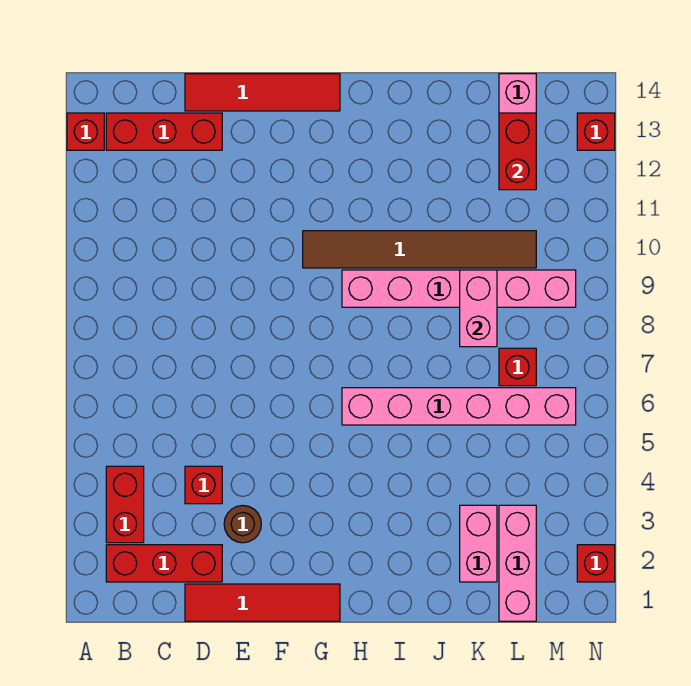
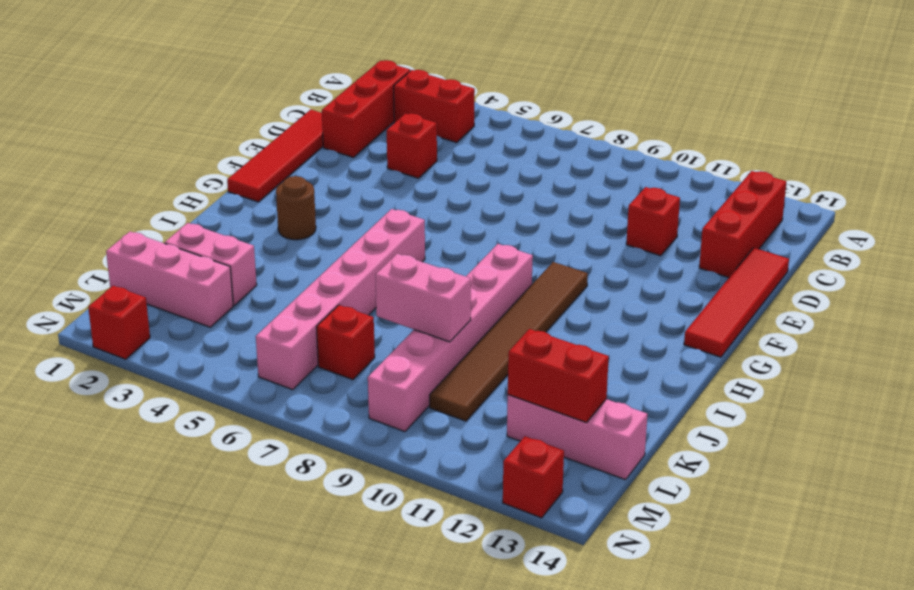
red 1x1 brick [67,113,104,150] -> red 1x1 brick moved to [626,187,680,256]
brown 1x1 round brick [224,506,261,543] -> brown 1x1 round brick moved to [276,176,316,240]

